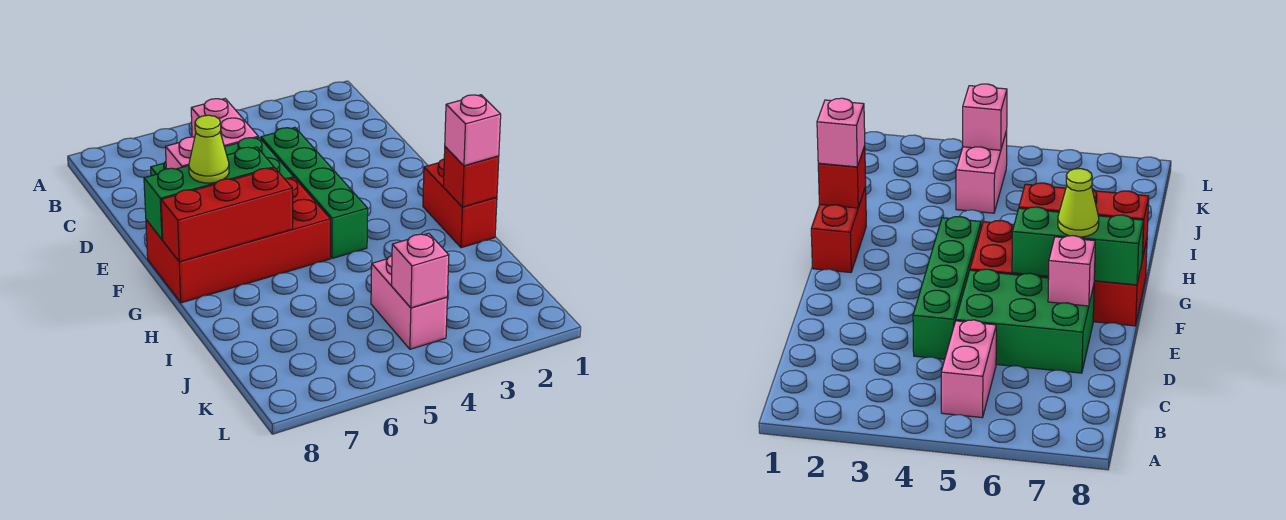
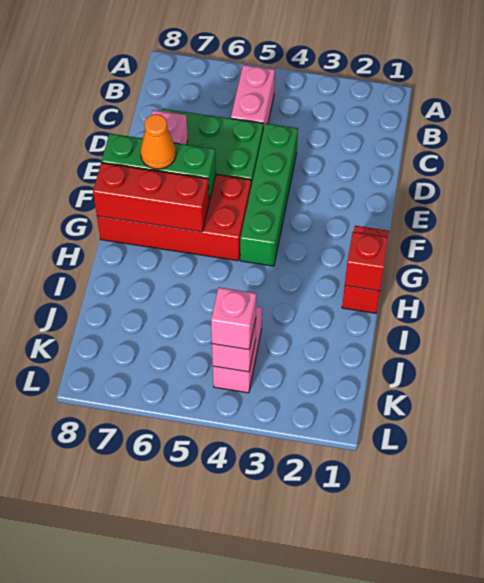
lime 1x1 cone [189,115,229,183] -> orange 1x1 cone [141,114,176,169]
pink 1x1 brick [445,95,501,166] -> pink 1x1 brick moved to [211,287,256,350]

